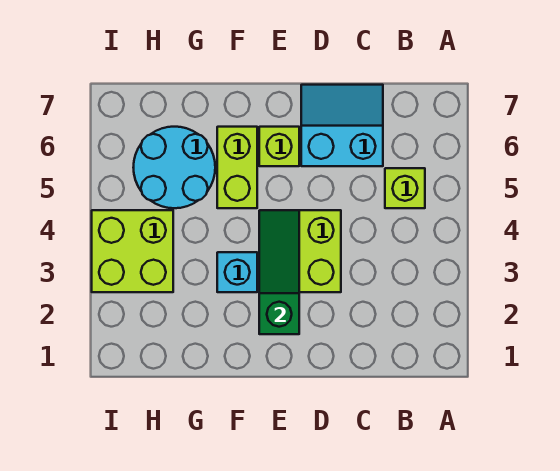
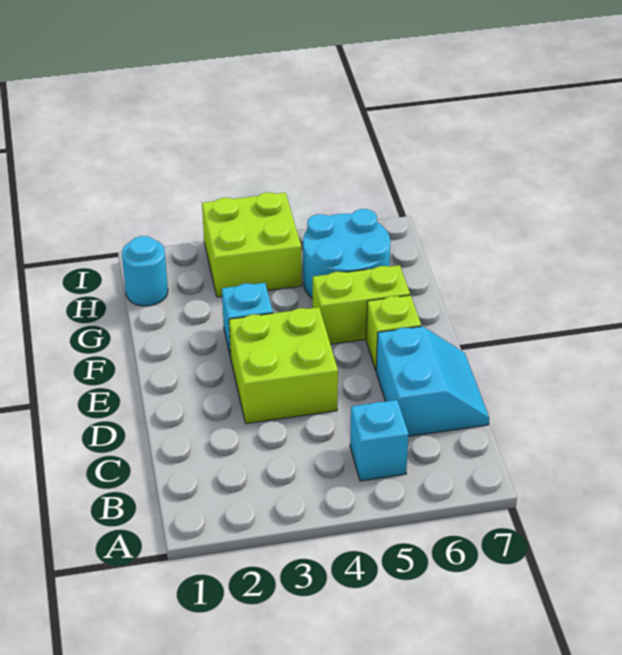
lime 1x1 brick [385,168,425,208] -> cyan 1x1 brick [350,400,409,481]
green 1x3 slope [259,210,299,334] -> none
none -> cyan 1x1 round brick [122,236,168,306]

